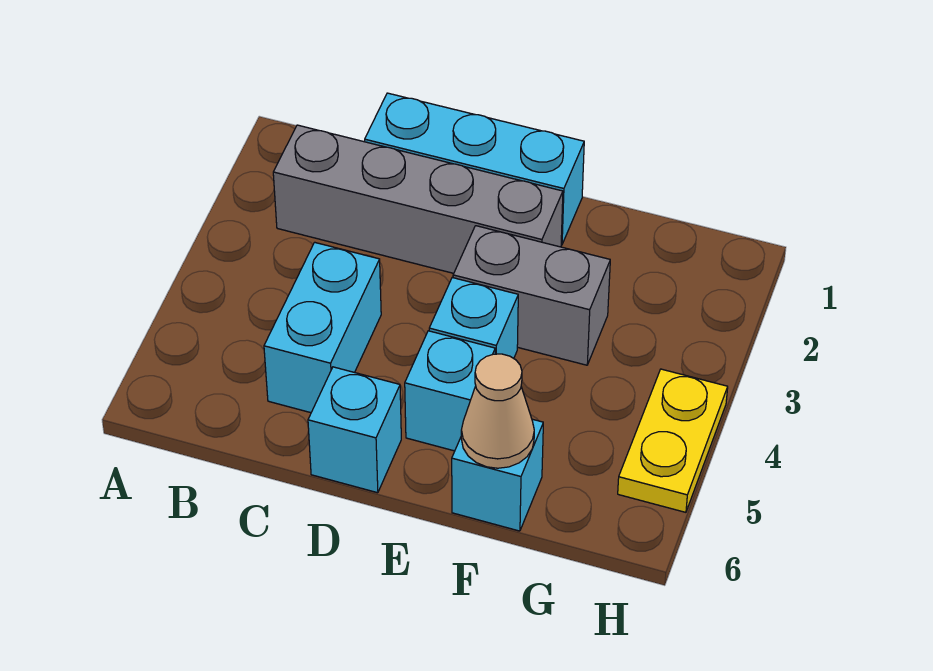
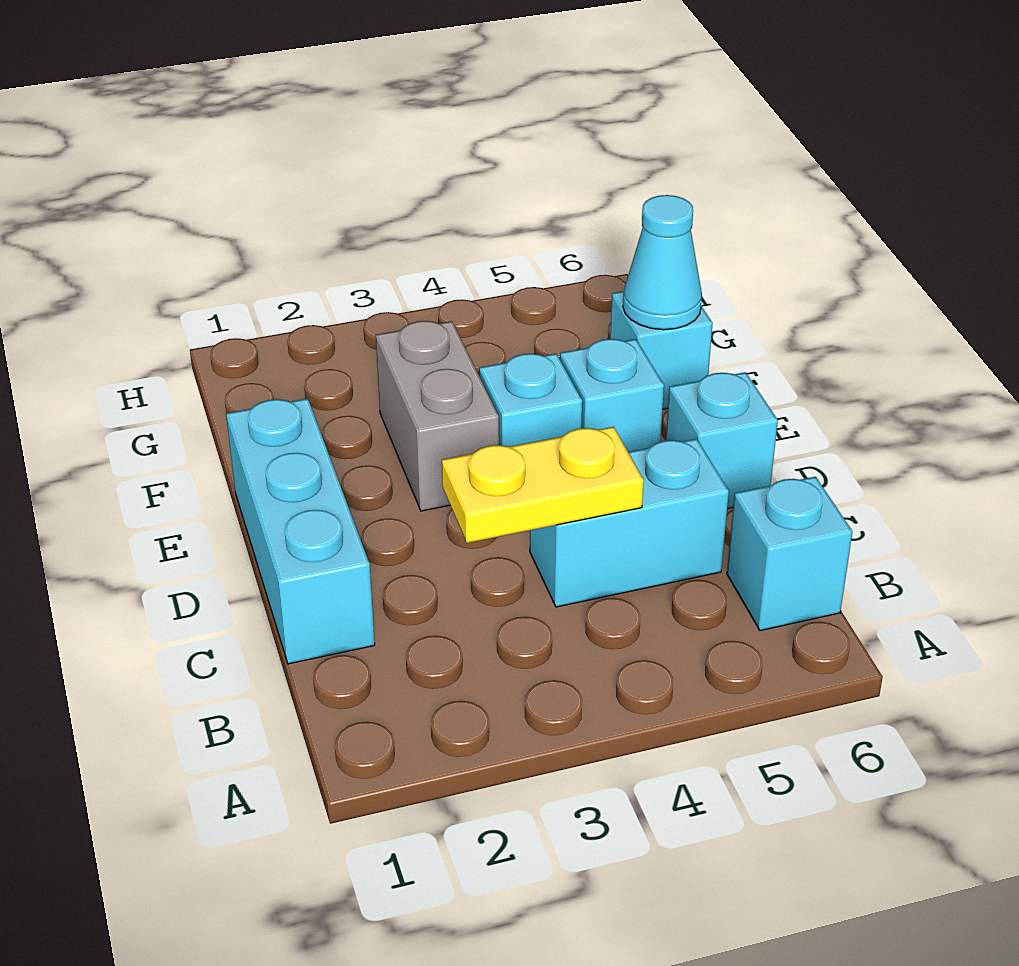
grey 1x4 brick [273,125,563,273] -> none
none -> cyan 1x1 brick [727,477,853,631]
tan 1x1 cone [461,354,534,468] -> cyan 1x1 cone [623,195,702,330]
yellow 1x2 plate [618,369,728,512] -> yellow 1x2 plate moved to [442,427,644,543]

